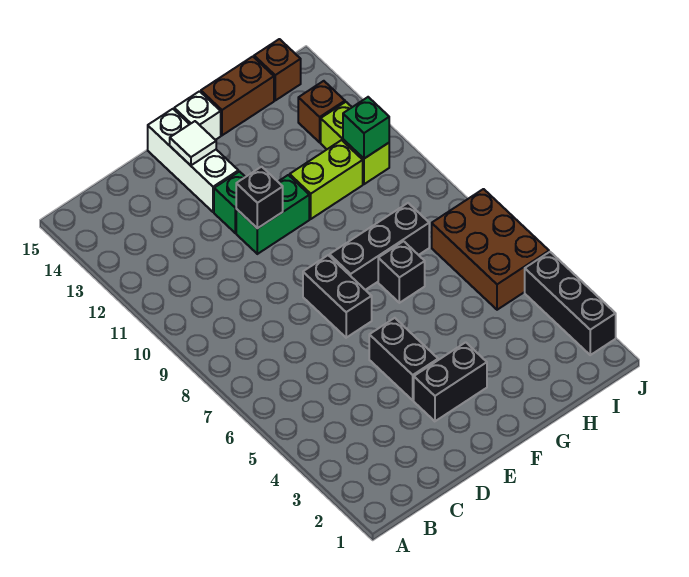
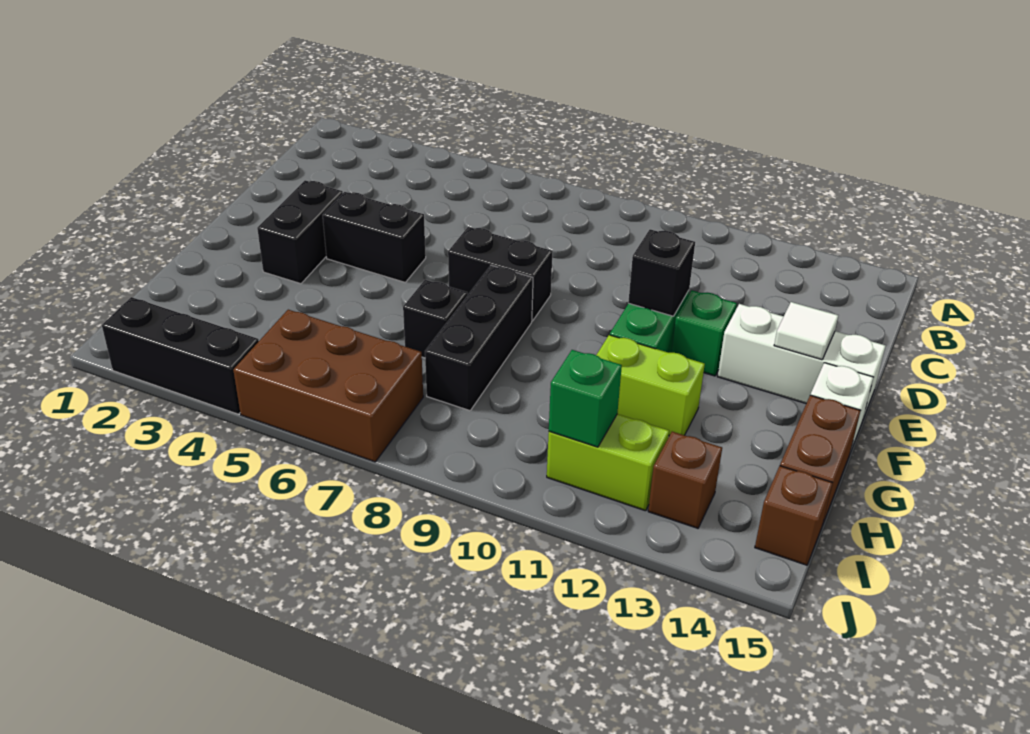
lime 1x2 brick [290,140,363,219] -> lime 1x2 brick turned to [596,335,705,436]

